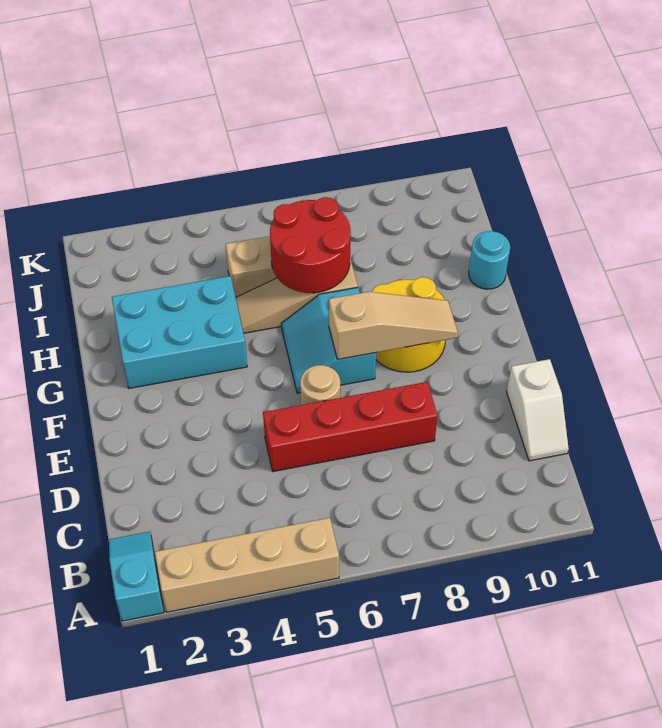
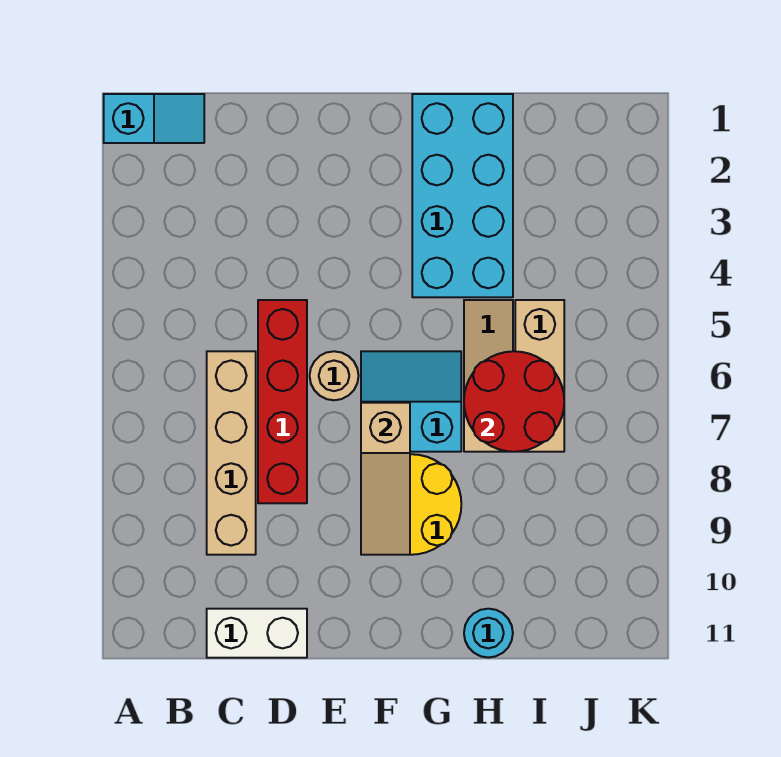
tan 1x4 brick [155,518,339,612] -> tan 1x4 brick moved to [207,351,256,555]
white 1x2 slope [507,359,569,461] -> white 1x2 brick [207,609,307,658]
cyan 2x3 brick [112,276,247,388] -> cyan 2x4 brick [412,94,513,297]

